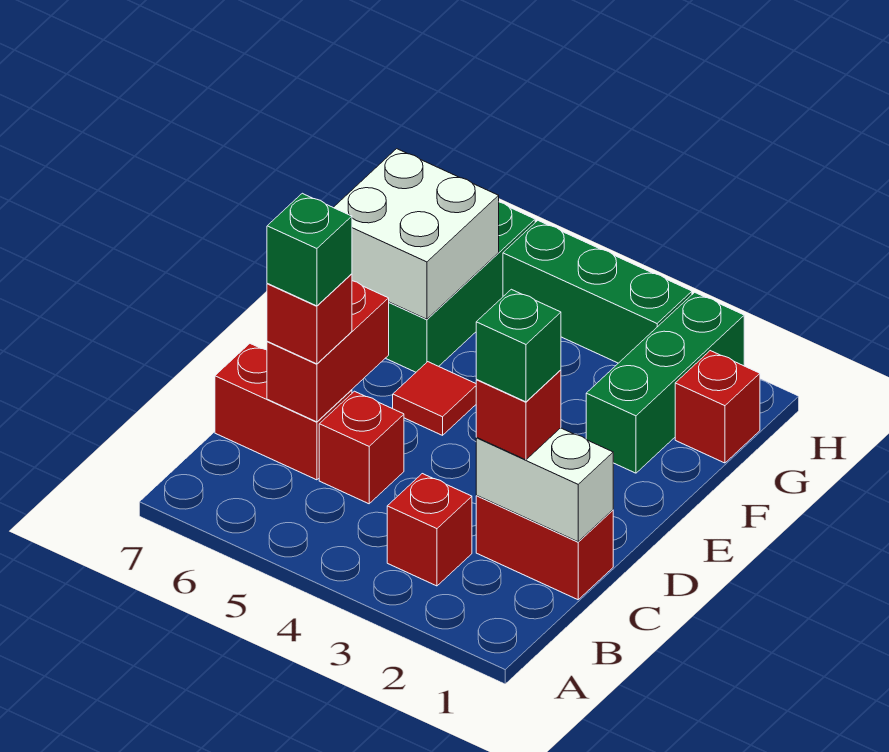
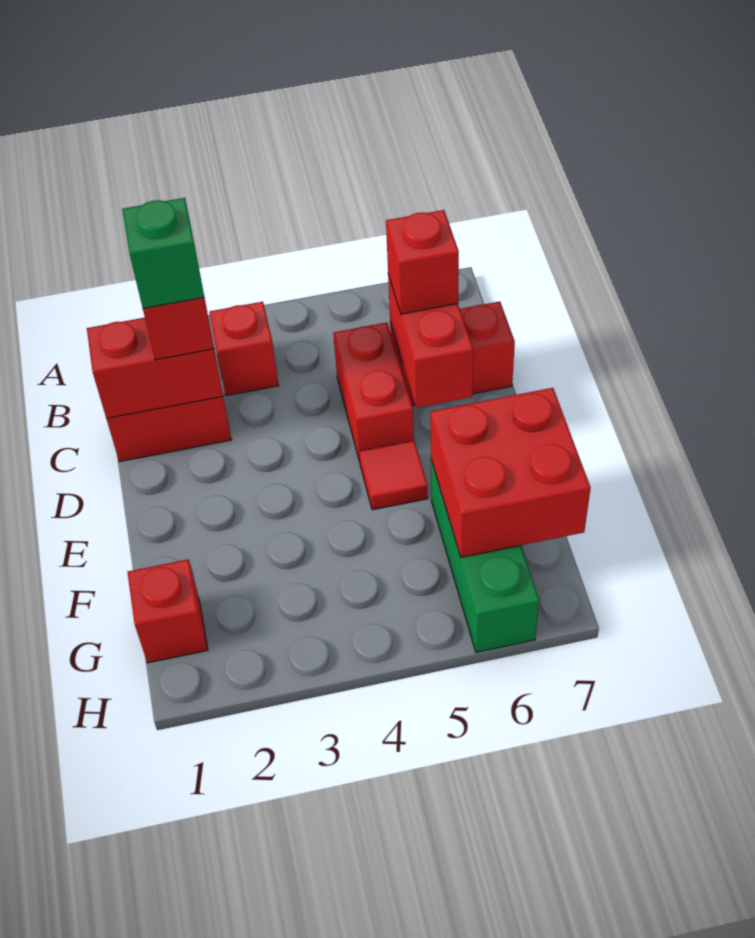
white 1x2 brick [476,428,613,542] -> red 1x2 brick [87,318,223,418]
red 1x1 brick [319,391,404,504] -> red 1x2 brick [333,322,414,462]
green 1x1 brick [267,193,352,306] -> none
green 1x3 brick [586,292,744,473] -> none
white 2x2 brick [333,149,499,319] -> red 2x2 brick [430,388,591,557]
green 1x3 brick [503,221,692,363] -> none

